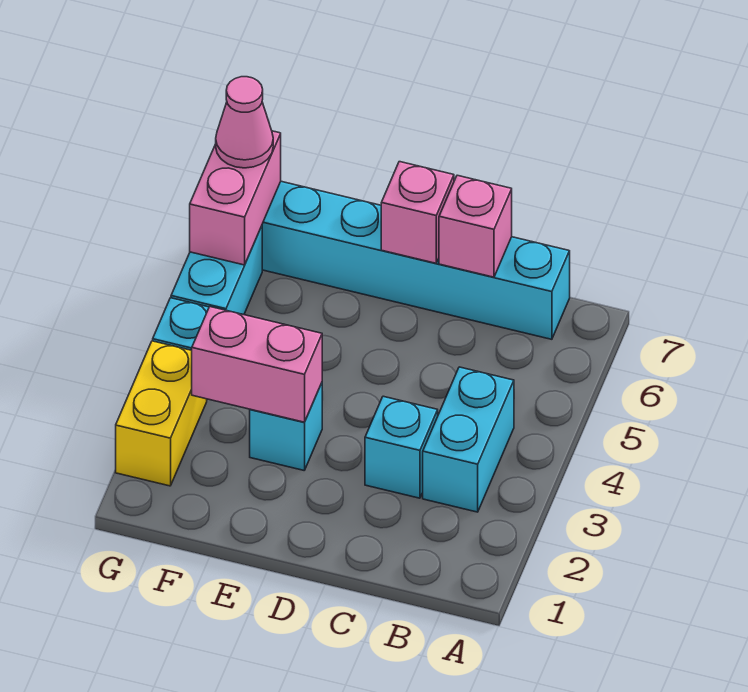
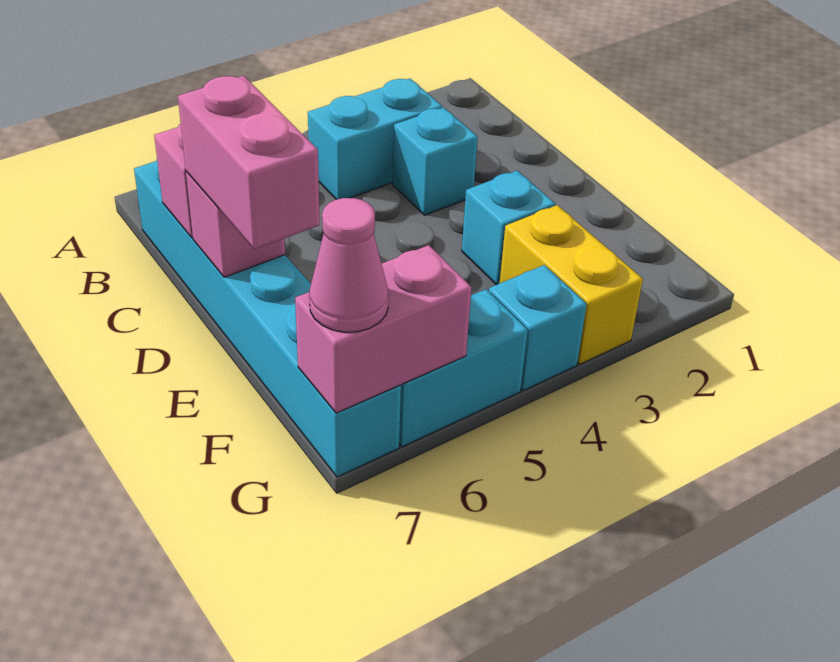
pink 1x2 brick [192,307,322,422] -> pink 1x2 brick moved to [178,76,320,249]
yellow 1x2 brick [116,341,207,486] -> yellow 1x2 brick turned to [500,205,643,364]

